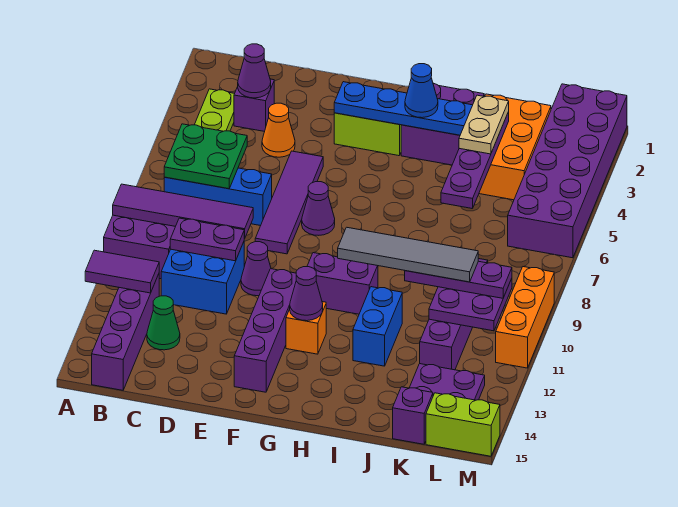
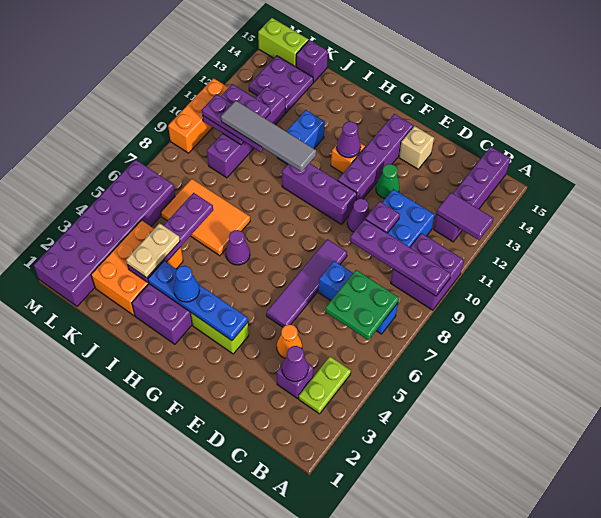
purple 1x4 tile [113,184,253,239] -> purple 1x4 plate [350,219,451,296]
purple 1x2 plate [170,218,244,261] -> purple 1x1 plate [365,201,400,233]
green 1x1 cone [147,296,180,350] -> green 1x1 cone moved to [376,164,400,199]
none -> tan 1x1 brick [399,126,434,169]
purple 1x1 cone [302,182,335,235] -> purple 1x1 cone moved to [226,230,250,265]
purple 1x2 brick [307,253,378,314] -> purple 1x3 brick [282,163,357,225]
none -> orange 2x3 tile [161,179,250,256]

